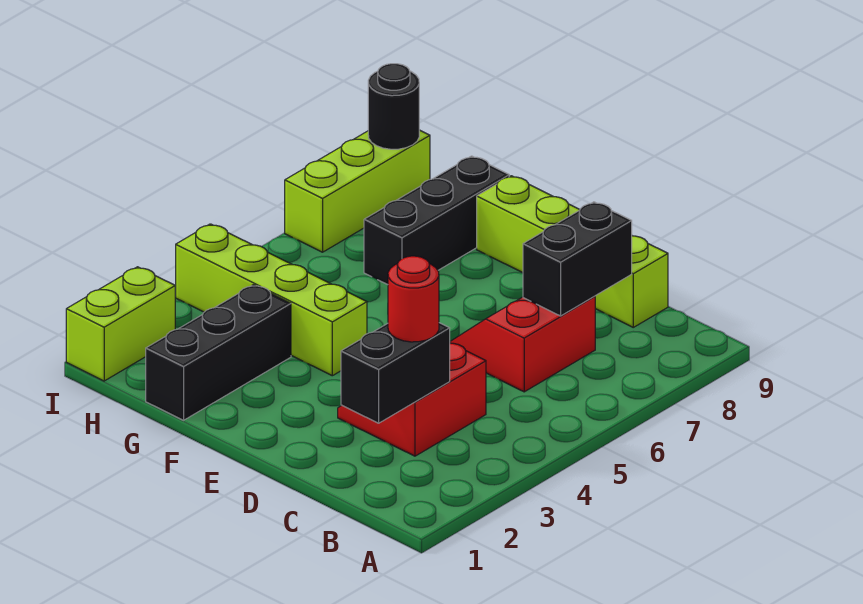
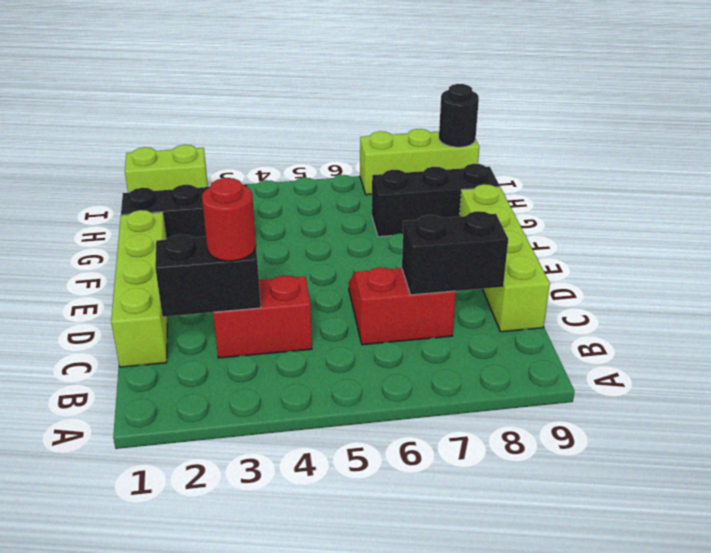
lime 1x4 brick [176,224,367,376] -> lime 1x4 brick moved to [111,210,168,367]

